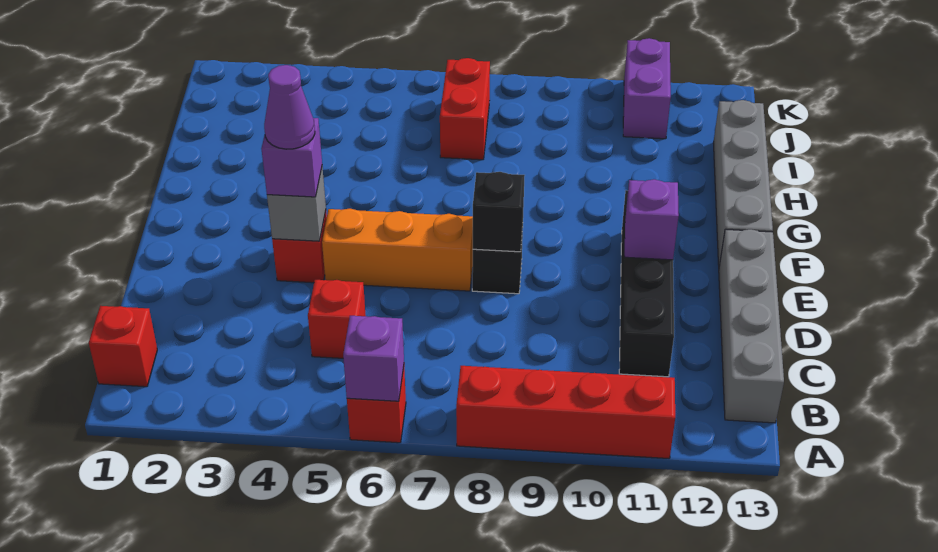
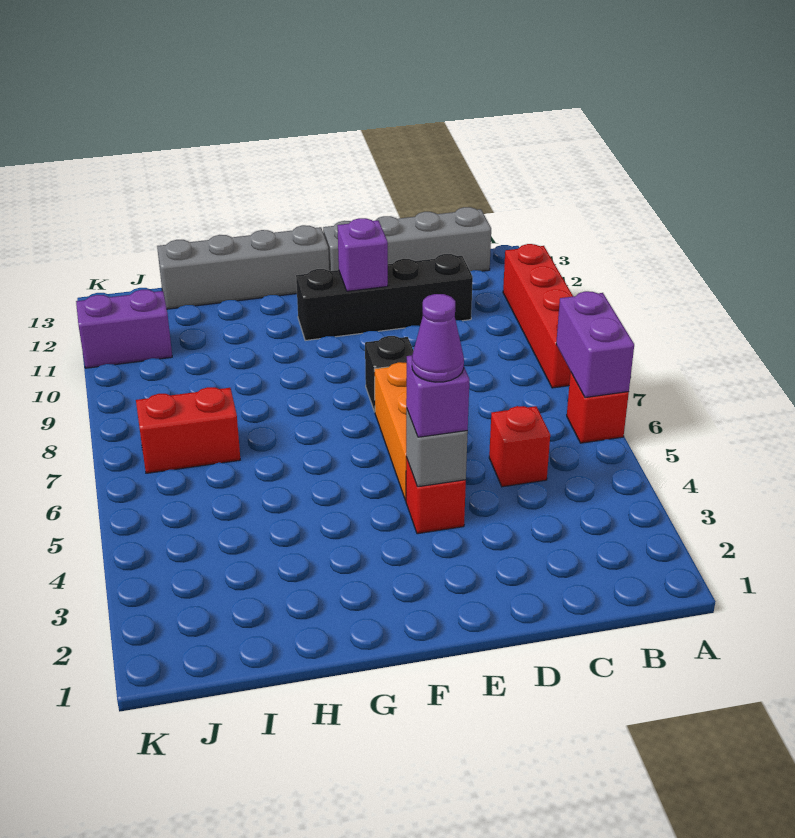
purple 1x1 brick [343,316,404,401] -> purple 1x2 brick [556,291,634,398]
red 1x1 brick [89,306,157,387] -> none
black 1x1 brick [473,172,525,252] -> none

